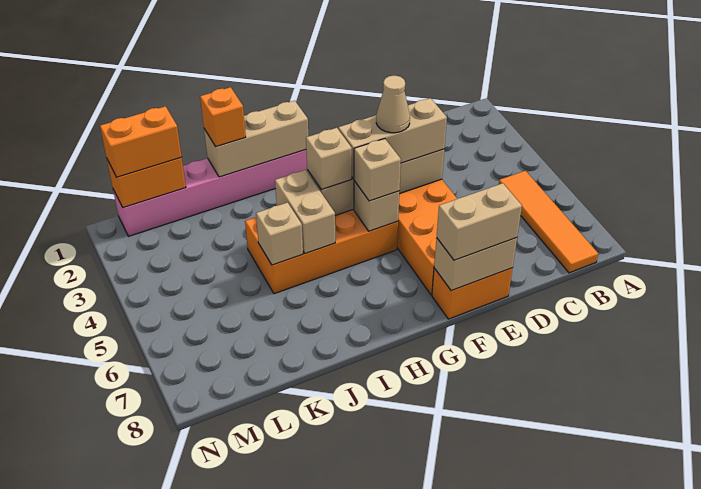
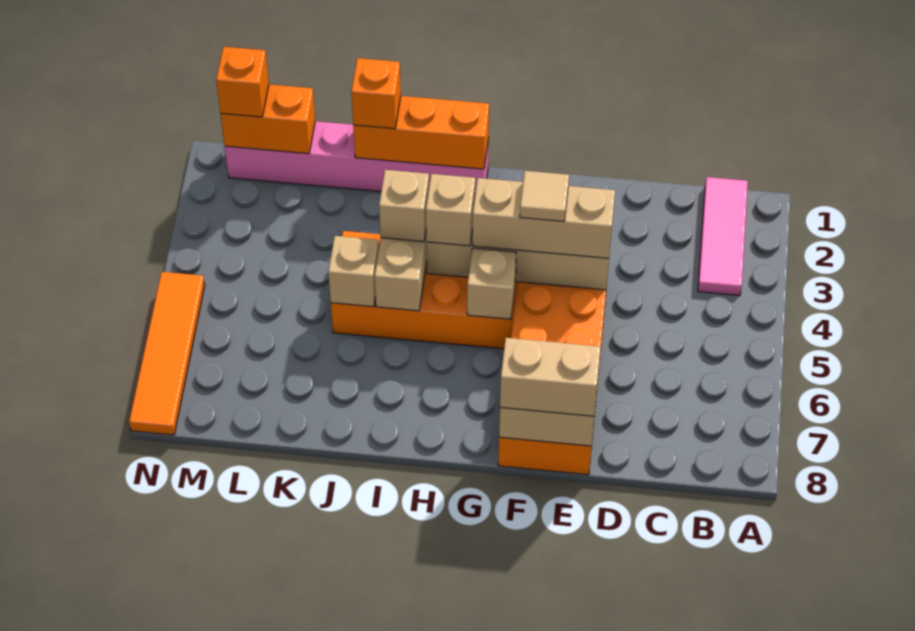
none -> pink 1x3 tile [698,177,748,296]
orange 1x4 tile [499,171,598,273] -> orange 1x4 tile moved to [129,272,205,435]
tan 1x1 cone [376,76,410,133] -> tan 1x1 tile [520,171,569,221]
tan 1x1 brick [354,139,401,201] -> tan 1x1 brick moved to [379,170,429,242]
tan 1x3 brick [204,101,308,177] -> orange 1x3 brick [353,96,489,169]
orange 1x2 brick [100,106,181,177] -> orange 1x1 brick [216,47,269,117]

